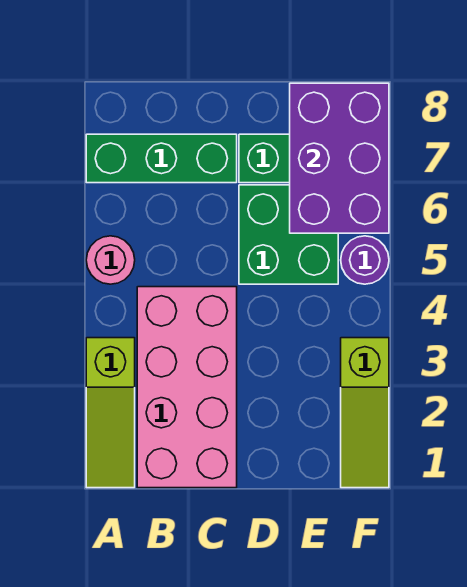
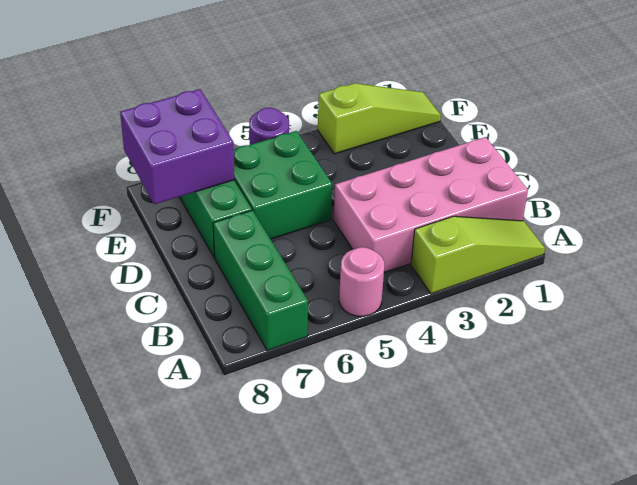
purple 2x3 brick [290,83,389,233] -> purple 2x2 brick [120,89,234,204]

